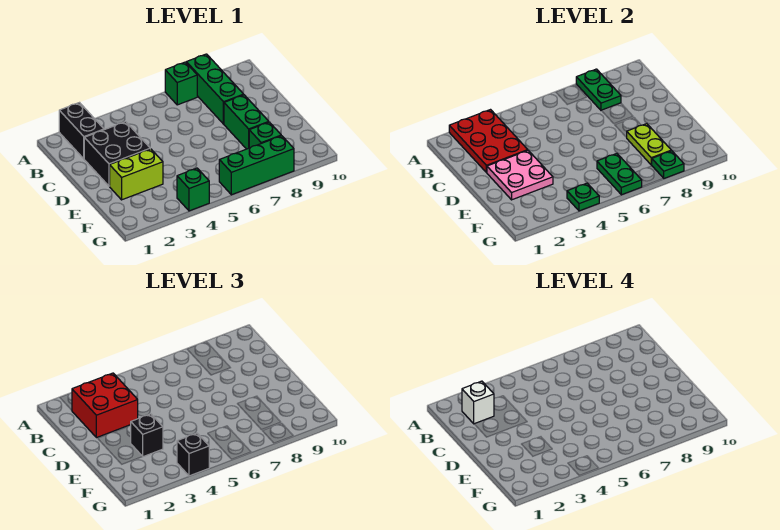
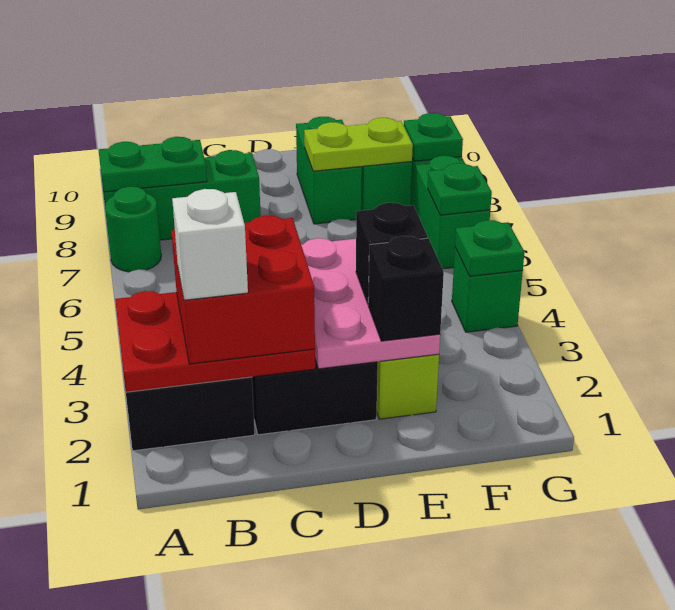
green 1x1 brick [165,62,197,105] -> green 1x1 round brick [105,187,161,272]
pink 2x2 plate [487,150,553,200] -> pink 2x3 plate [301,238,440,369]
green 1x2 brick [224,95,269,149] -> green 1x2 brick turned to [296,117,362,224]
green 1x2 plate [597,153,642,195] -> green 1x1 plate [428,163,492,215]
black 1x1 brick [177,433,209,476] -> black 1x1 brick moved to [368,236,444,341]

